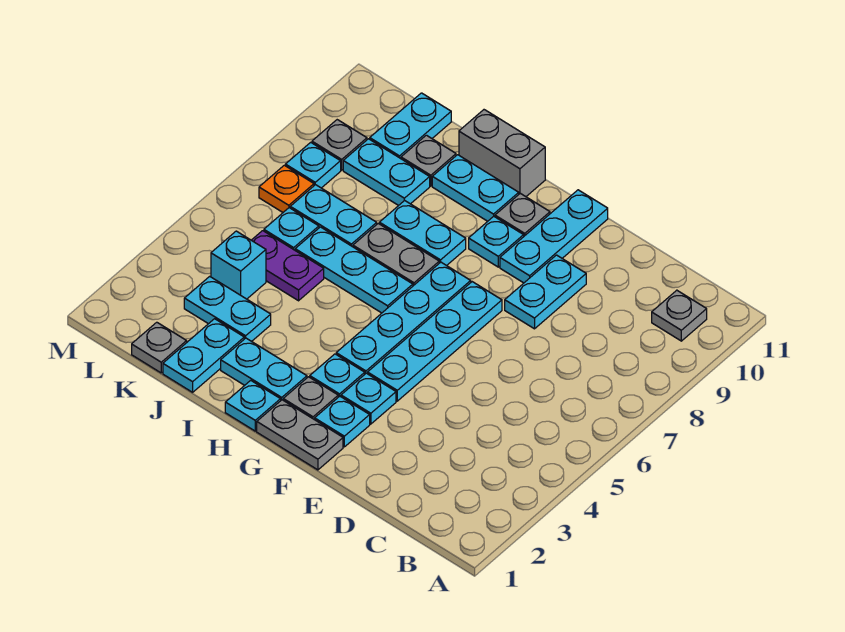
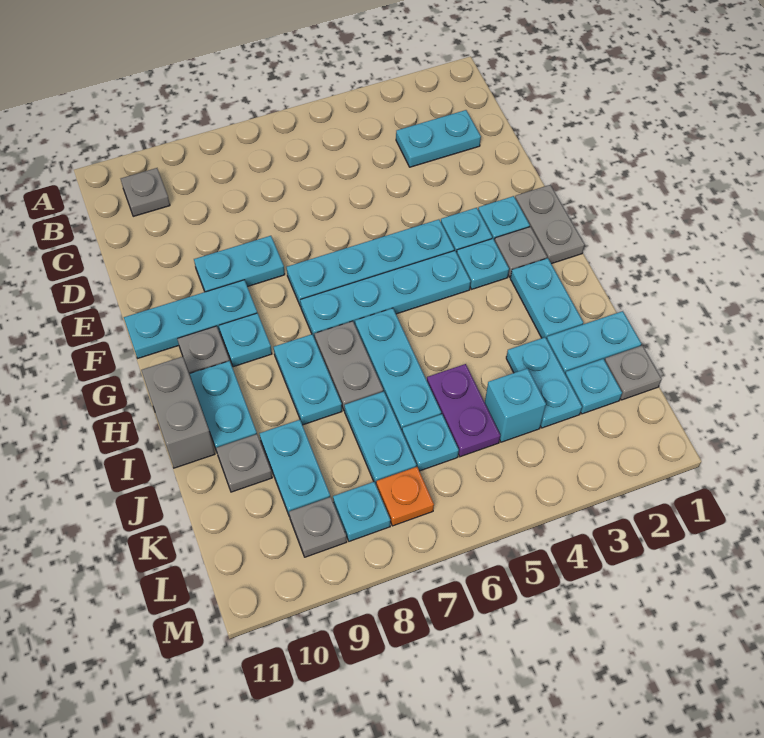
cyan 1x1 plate [225,380,281,431] -> cyan 1x1 plate moved to [565,359,622,414]
cyan 1x2 plate [370,93,451,159] -> cyan 1x2 plate moved to [396,110,481,167]

